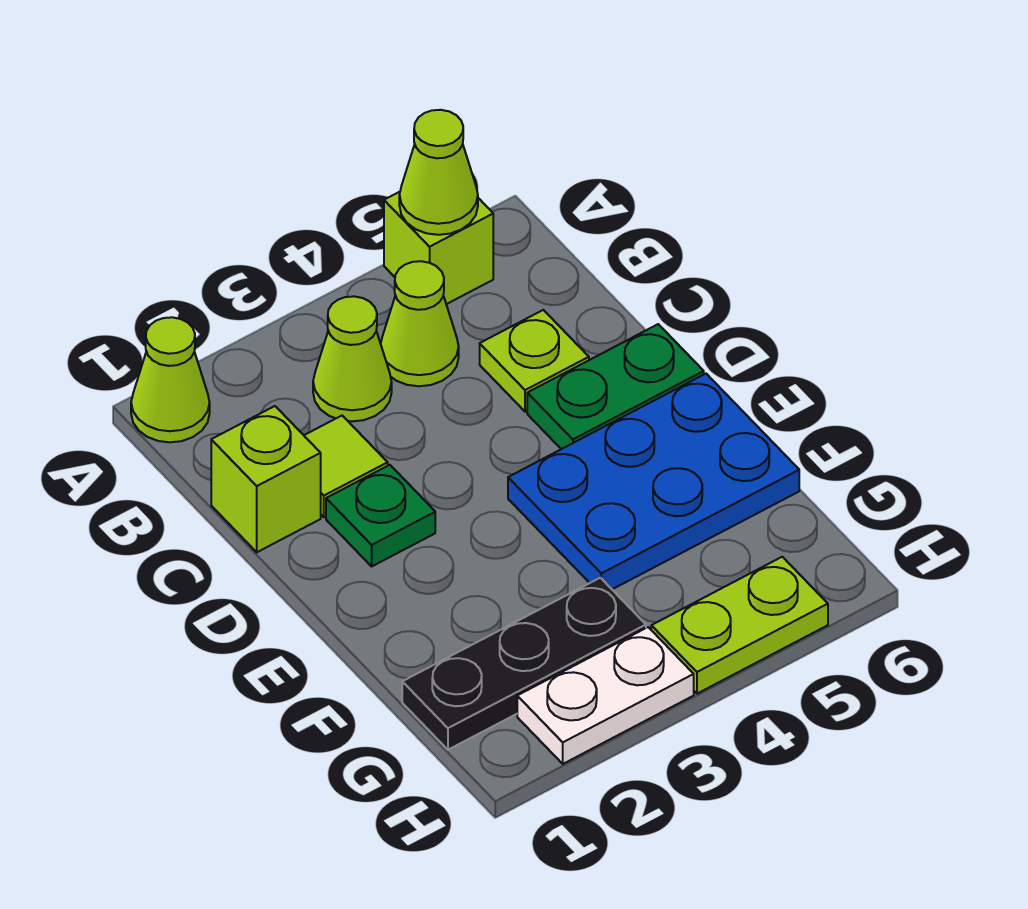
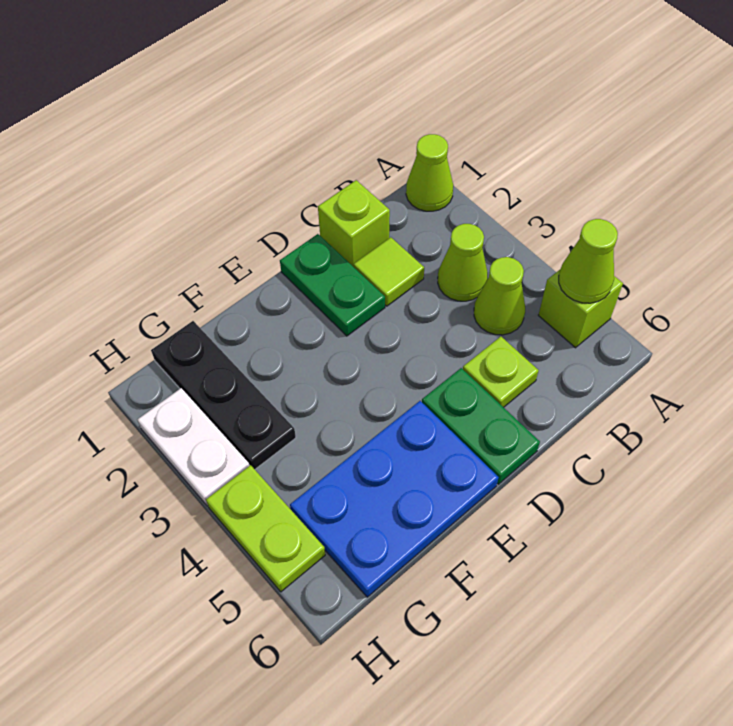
green 1x1 plate [326,465,435,566] -> green 1x2 plate [280,234,385,336]
blue 2x3 plate [508,374,799,589] -> blue 2x3 plate turned to [290,401,499,597]

